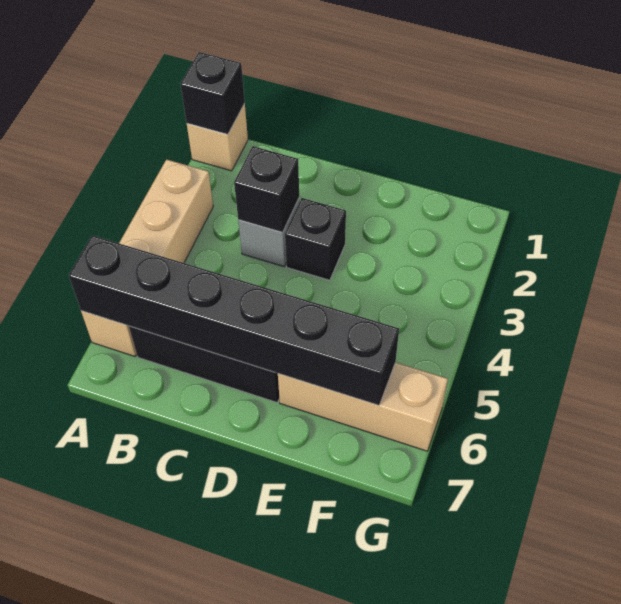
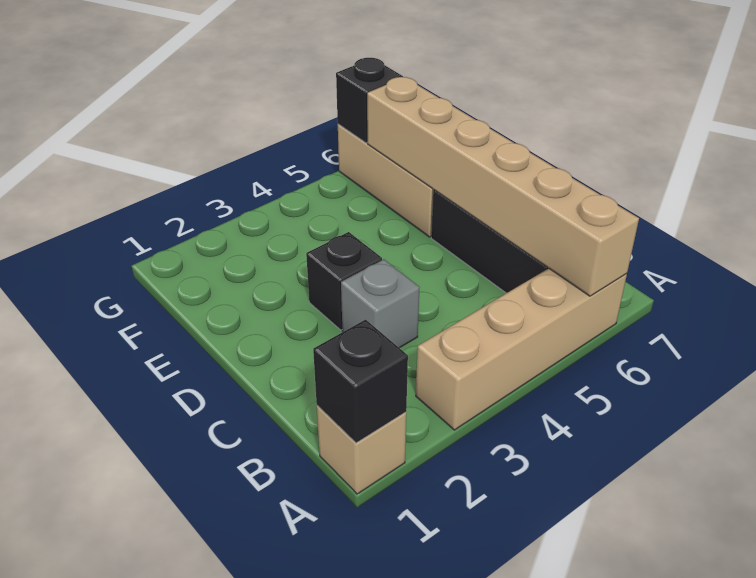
black 1x6 brick [69,235,399,405] -> tan 1x6 brick [367,77,639,296]
black 1x1 brick [234,146,299,232] -> black 1x1 brick moved to [336,58,403,143]

